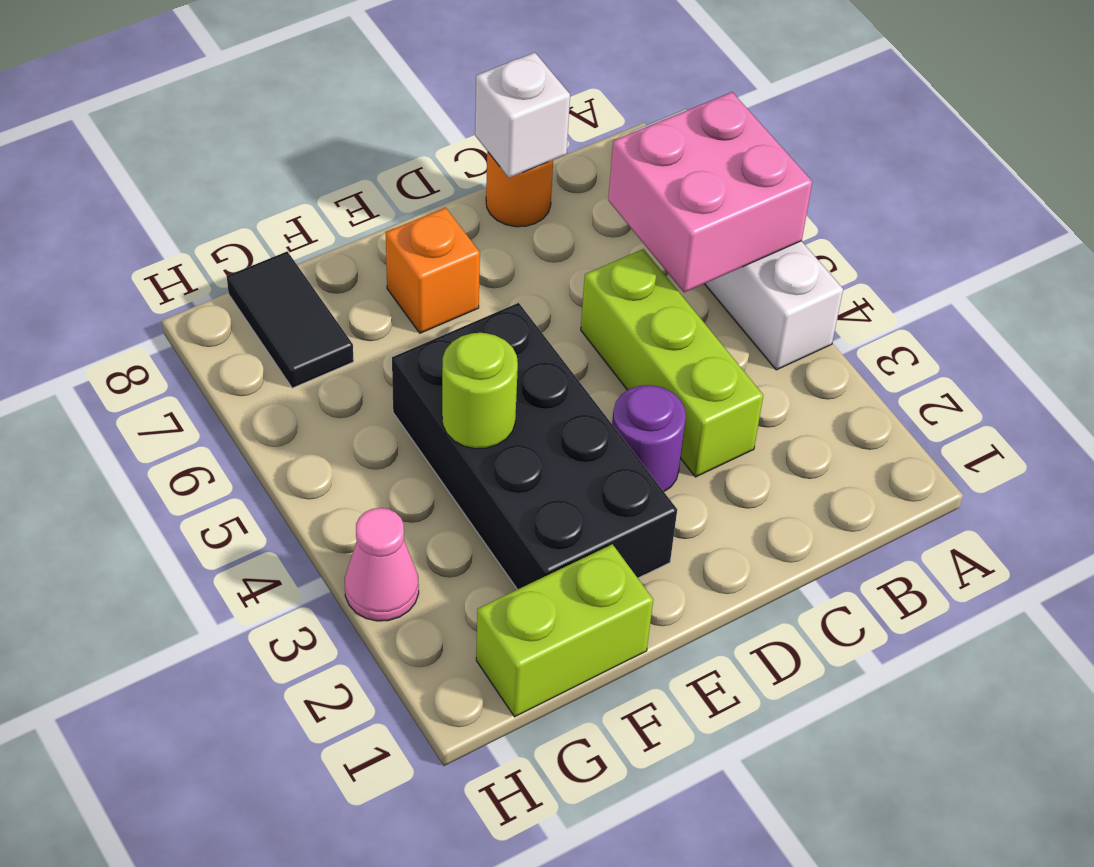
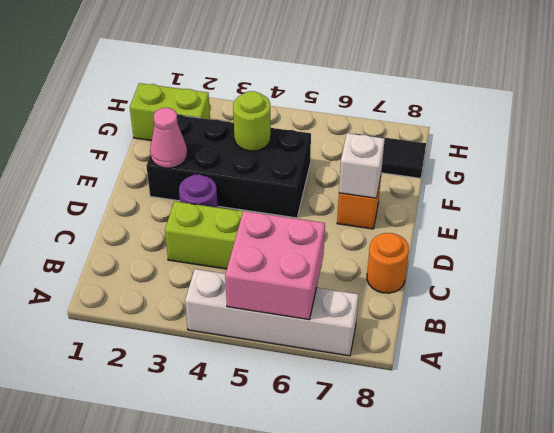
white 1x1 brick [475,52,570,178] -> white 1x1 brick moved to [339,133,385,198]
lime 1x2 brick [476,544,653,717] -> lime 1x2 brick turned to [130,83,210,141]
pink 1x1 cone [345,508,419,621] -> pink 1x1 cone moved to [150,108,187,168]

